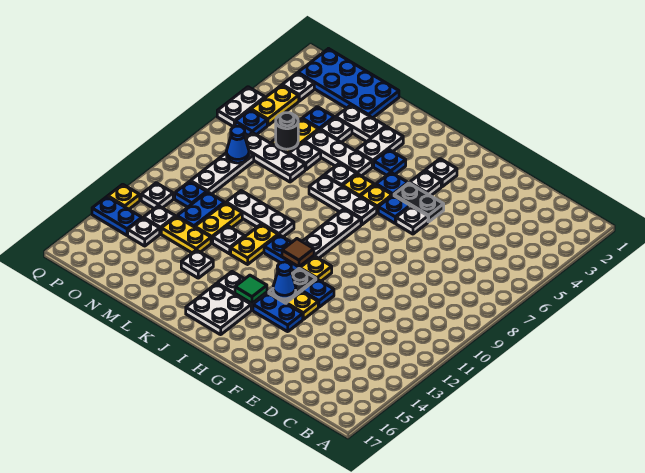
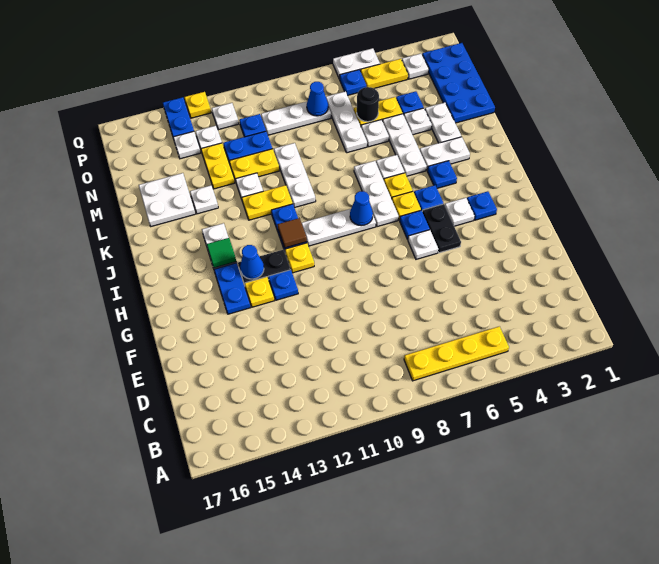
none -> yellow 1x4 plate [404,326,509,381]
white 1x1 plate [425,159,457,187] -> blue 1x1 plate [467,191,497,220]
none -> blue 1x1 cone [350,191,373,226]
white 2x2 plate [186,284,251,335] -> white 2x2 plate moved to [139,173,195,226]

